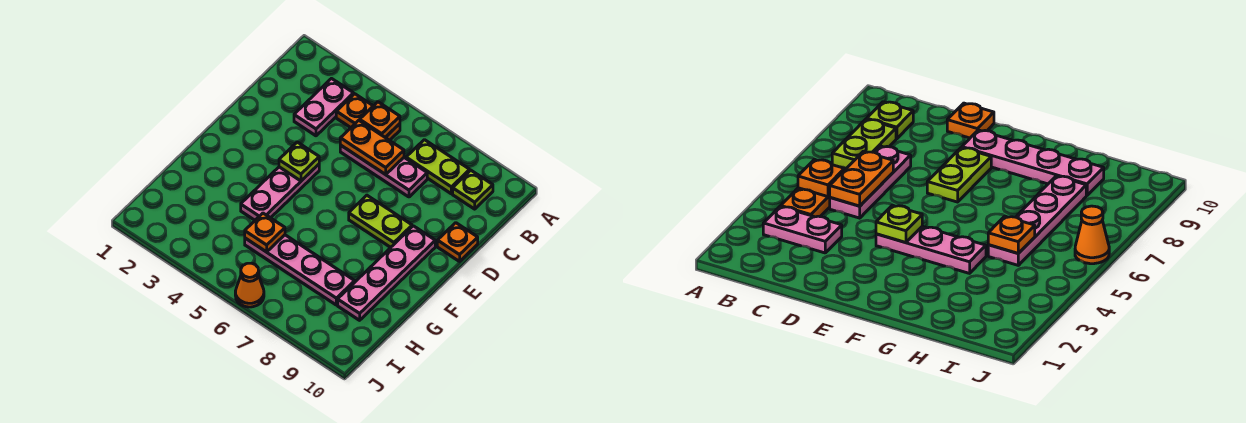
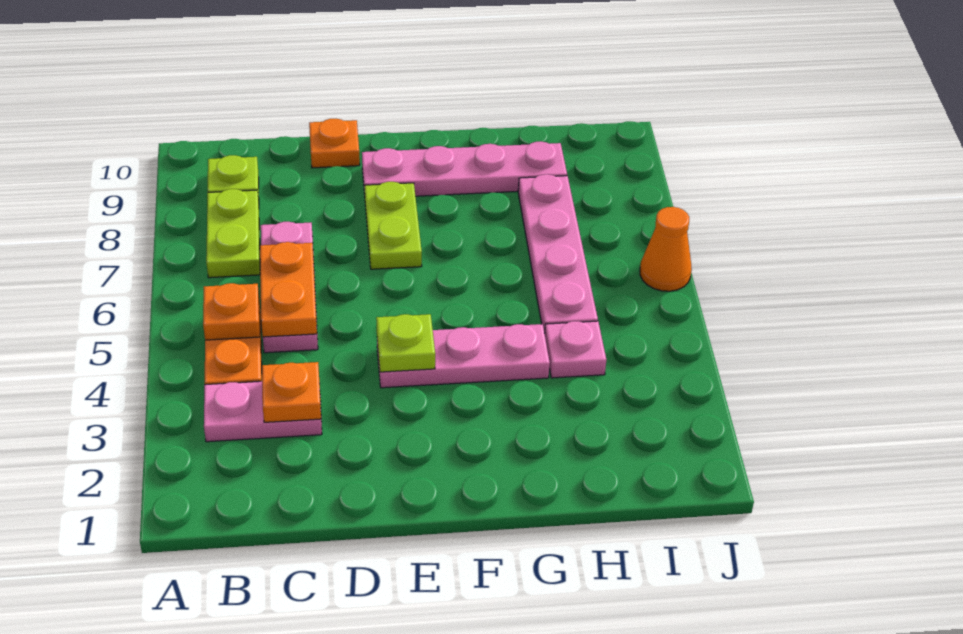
none -> pink 1x1 plate [545,321,606,378]
orange 1x1 plate [245,213,285,252] -> orange 1x1 plate moved to [262,362,321,422]

